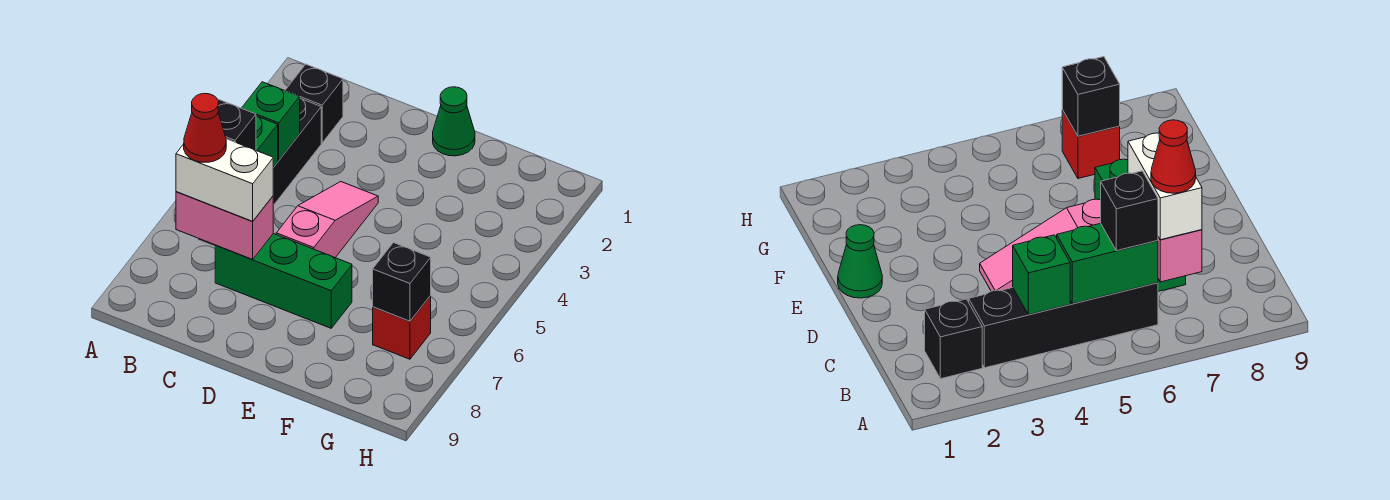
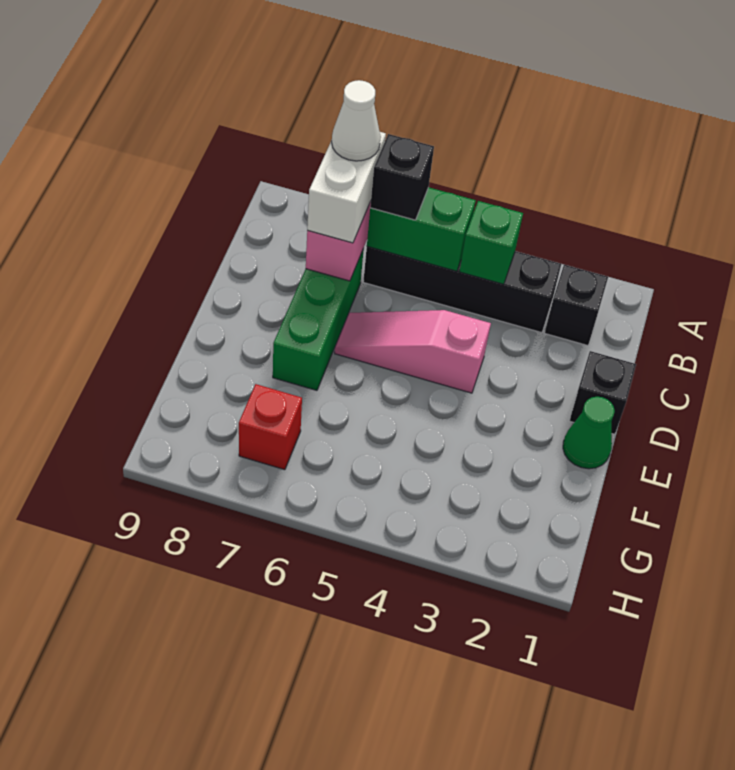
red 1x1 cone [184,93,226,162] -> white 1x1 cone [332,80,381,161]
pink 1x3 slope [276,182,378,258] -> pink 1x3 slope turned to [335,310,491,393]
black 1x1 brick [373,243,431,321] -> black 1x1 brick moved to [569,351,636,434]

